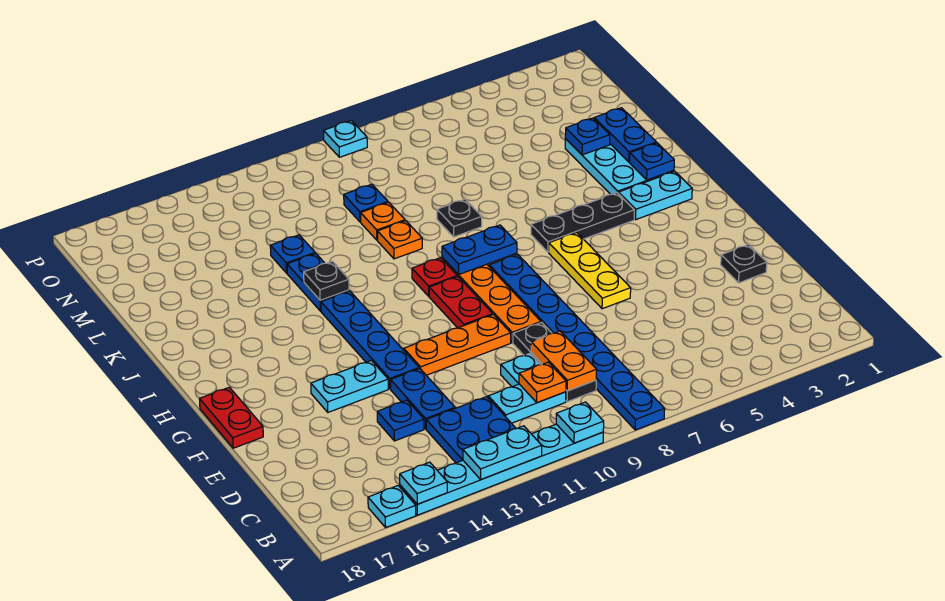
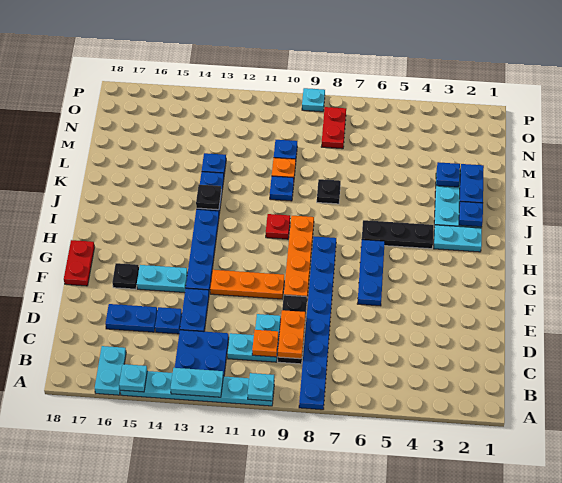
cyan 1x1 plate [368,486,416,527] -> cyan 1x2 plate [95,346,126,395]
black 1x1 plate [721,244,767,283] -> black 1x1 plate moved to [112,263,139,289]
yellow 1x3 plate [549,233,631,309] -> blue 1x3 plate [357,240,385,306]
red 1x2 plate [429,277,493,328] -> red 1x2 plate moved to [321,107,346,149]
blue 1x2 plate [442,225,517,274] -> blue 1x2 plate moved to [105,304,157,332]
orange 1x1 plate [378,221,422,259] -> blue 1x1 plate [270,176,294,201]

